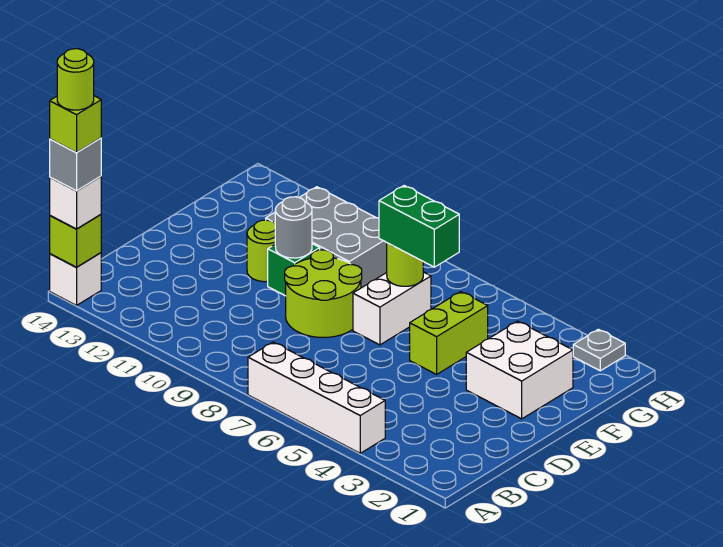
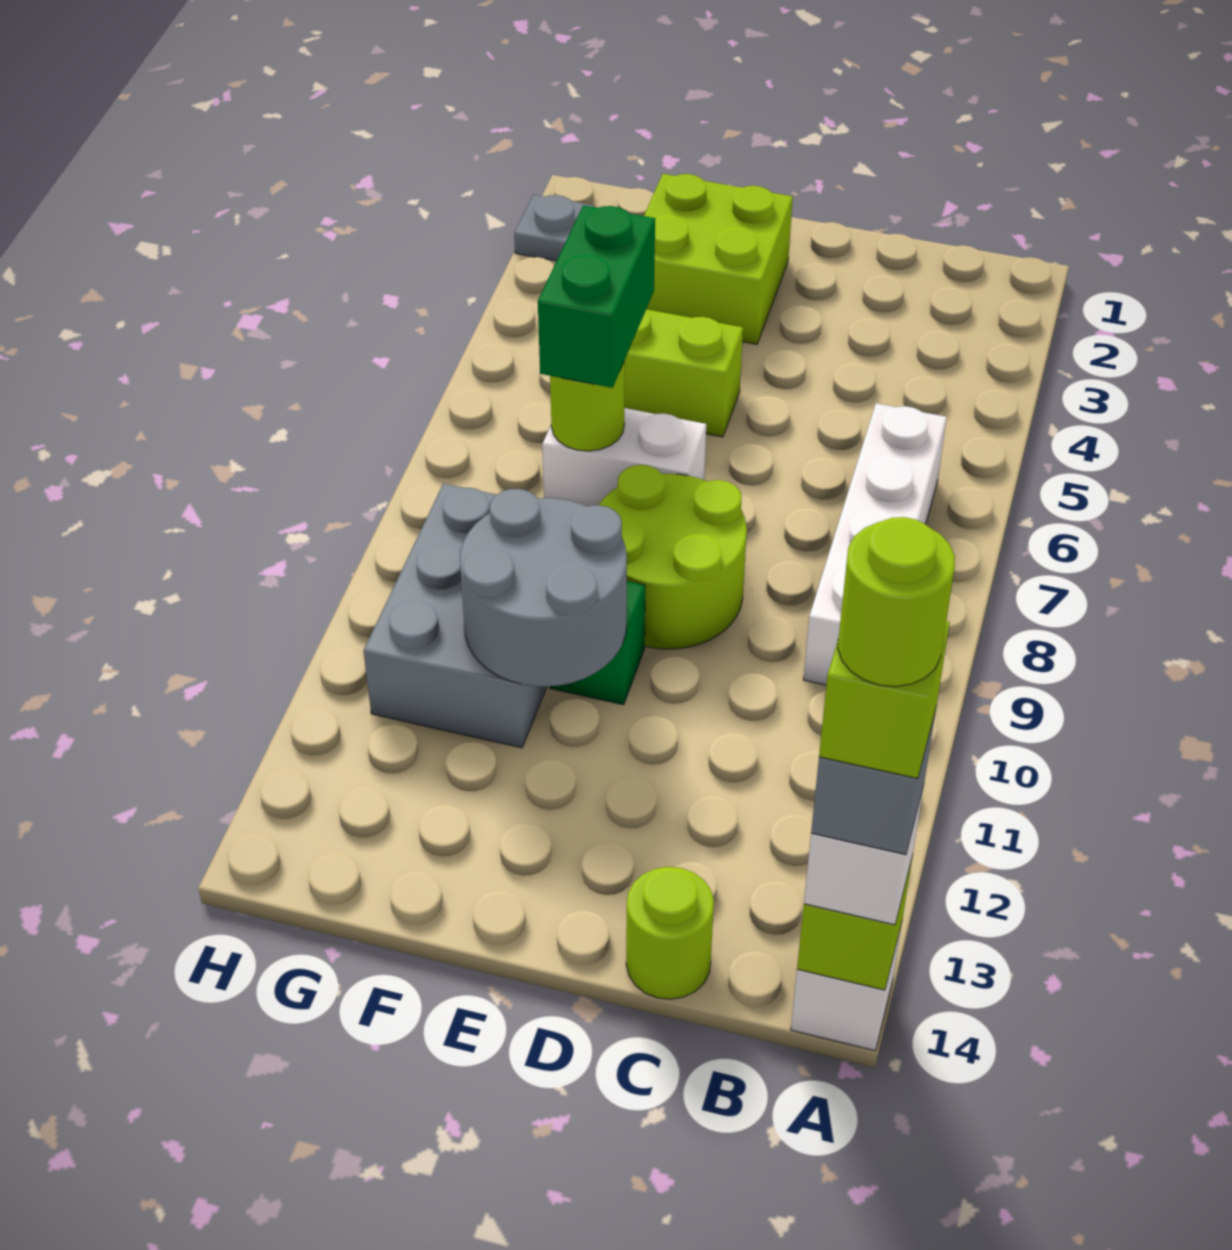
white 1x4 brick [248,342,385,453] -> white 1x4 brick moved to [804,403,947,685]
white 2x2 brick [466,321,573,419] -> lime 2x2 brick [644,174,793,344]
grey 1x1 round brick [275,197,312,258] -> grey 2x2 round brick [460,489,627,687]
lime 1x1 round brick [247,220,275,282] -> lime 1x1 round brick moved to [626,867,714,999]

